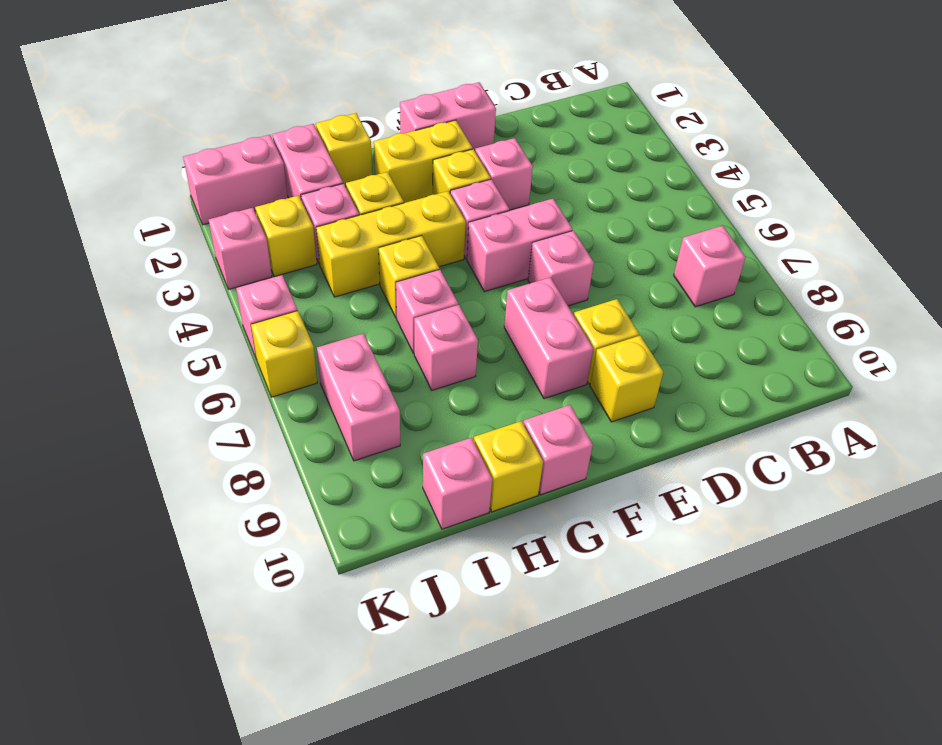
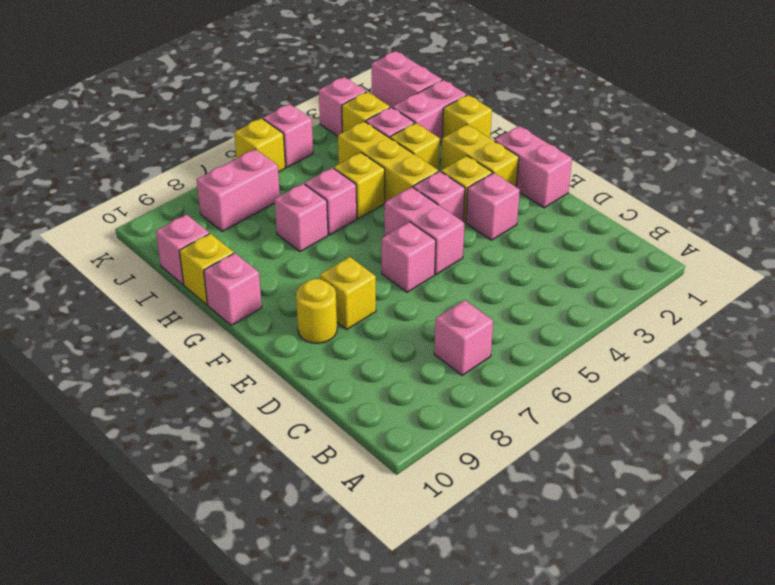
yellow 1x1 brick [590,336,663,422] -> yellow 1x1 round brick [296,279,337,343]
pink 1x2 brick [504,277,593,399] -> none

